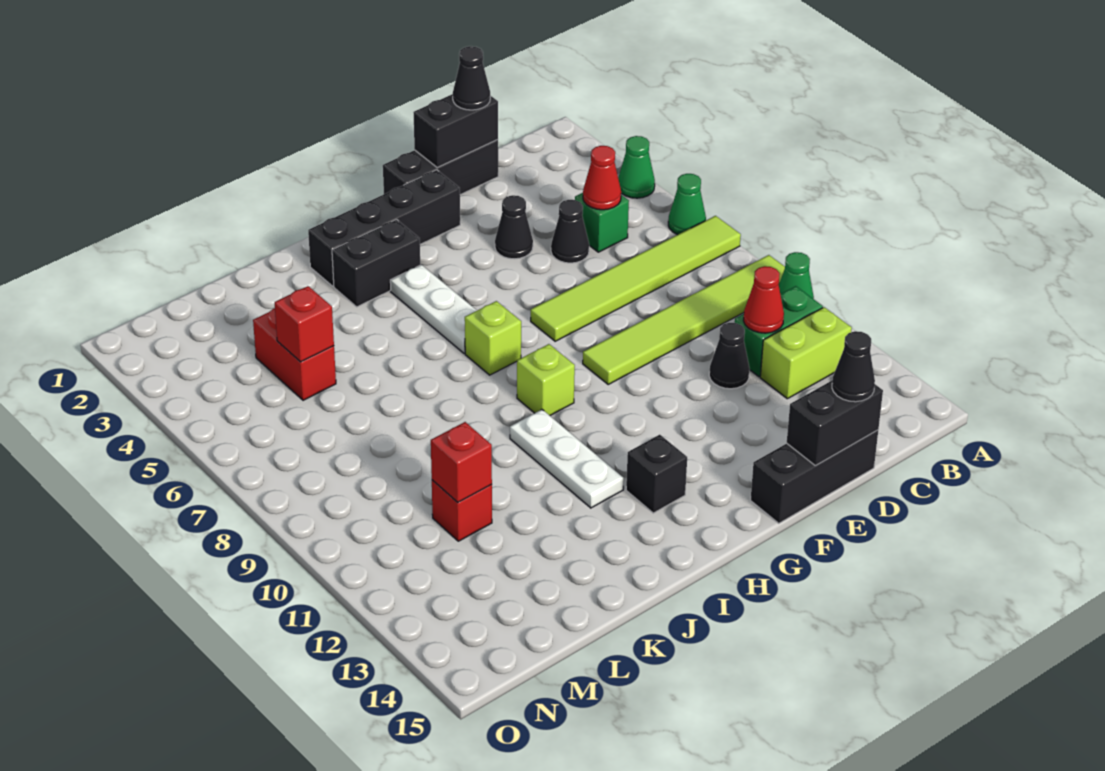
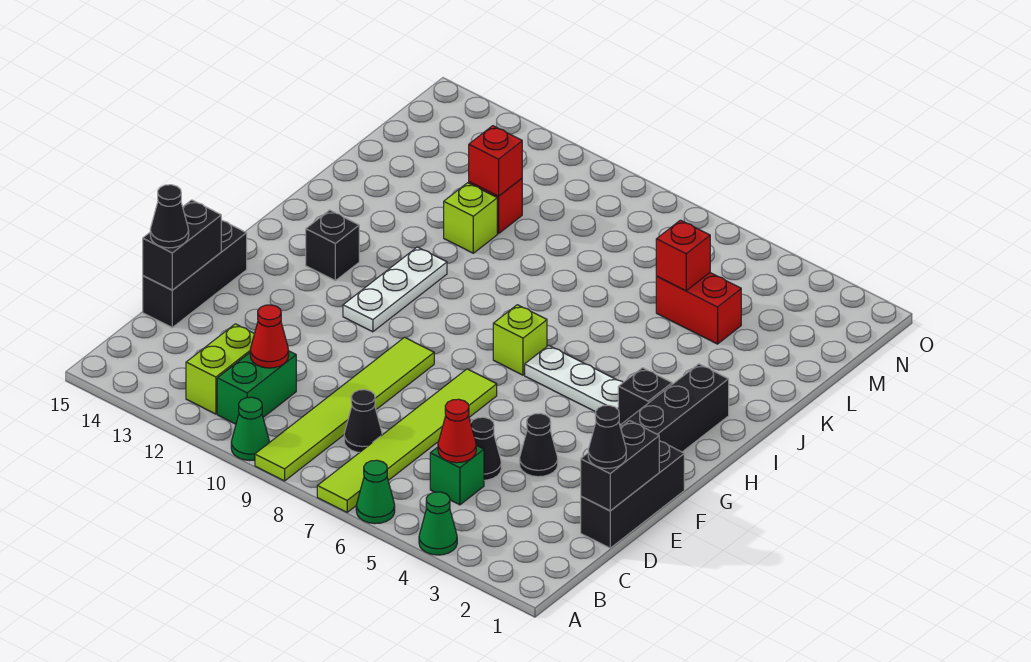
black 1x1 cone [709,323,750,389] -> black 1x1 cone moved to [344,390,382,452]
black 1x2 brick [332,219,420,307] -> black 1x1 brick [618,368,672,424]
lime 1x1 brick [517,344,575,416] -> lime 1x1 brick moved to [444,183,497,253]
white 1x3 plate [510,410,624,508] -> white 1x3 plate turned to [343,247,447,332]

